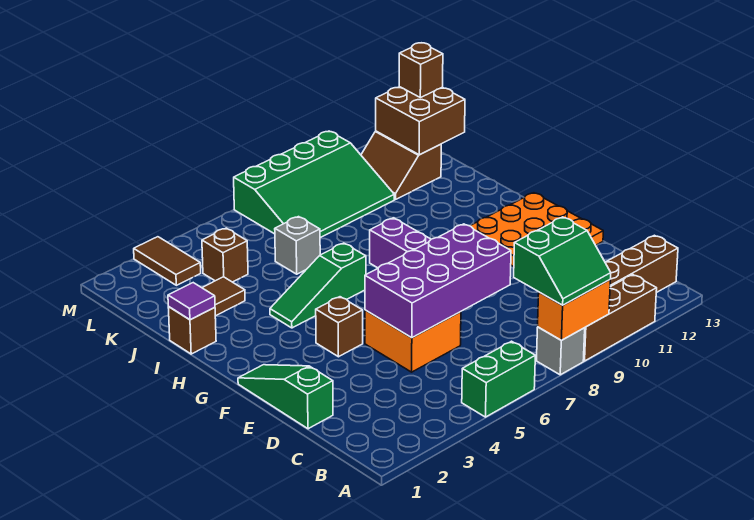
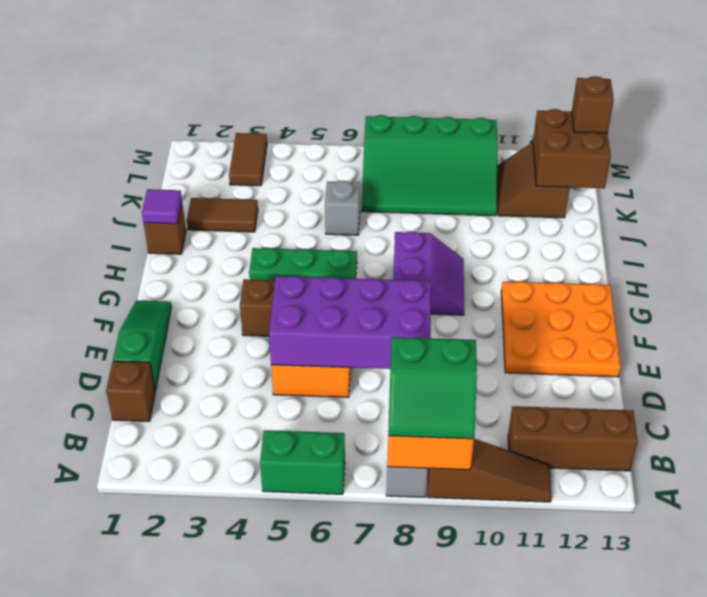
brown 1x3 brick [583,275,657,361] -> brown 1x3 slope [428,439,552,502]
green 1x3 slope [270,243,366,328] -> green 1x3 plate [249,248,357,280]
brown 1x1 brick [202,228,248,282] -> brown 1x1 brick moved to [106,361,155,422]

